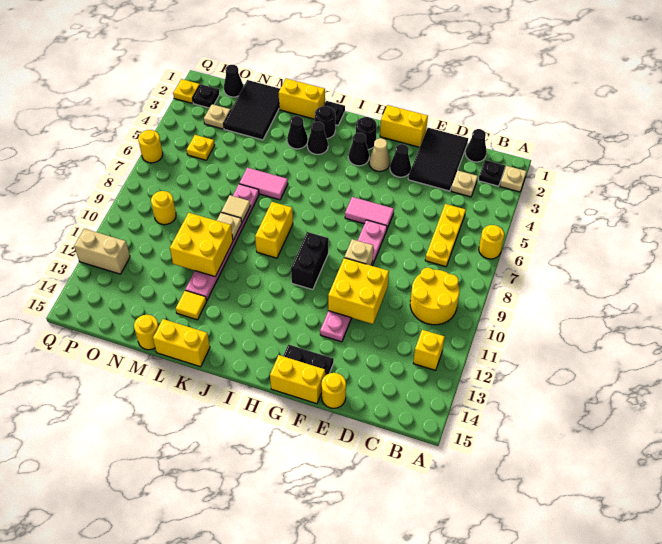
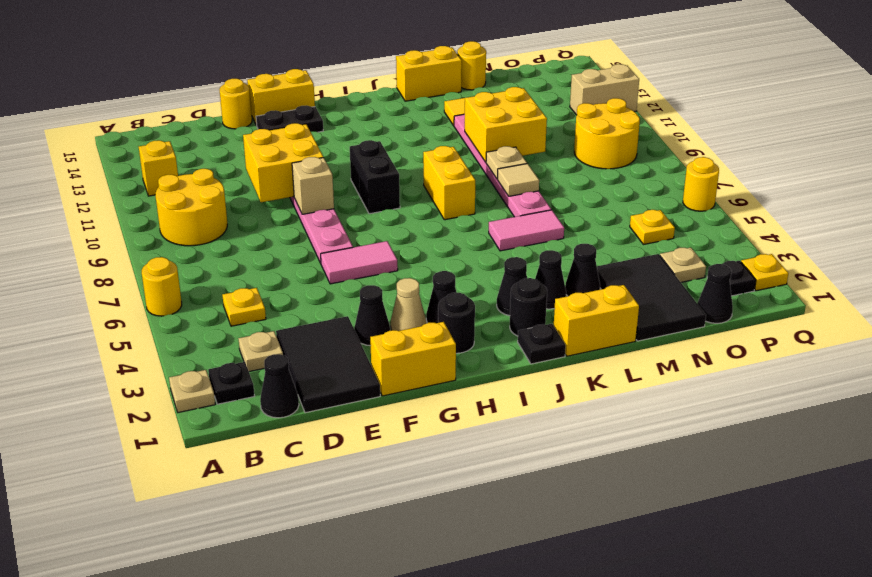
yellow 1x3 plate [425,204,466,267] -> yellow 1x1 plate [222,288,266,326]
none -> black 1x1 cone [565,244,600,296]
yellow 1x1 round brick [151,191,176,225] -> yellow 2x2 round brick [574,98,640,169]

